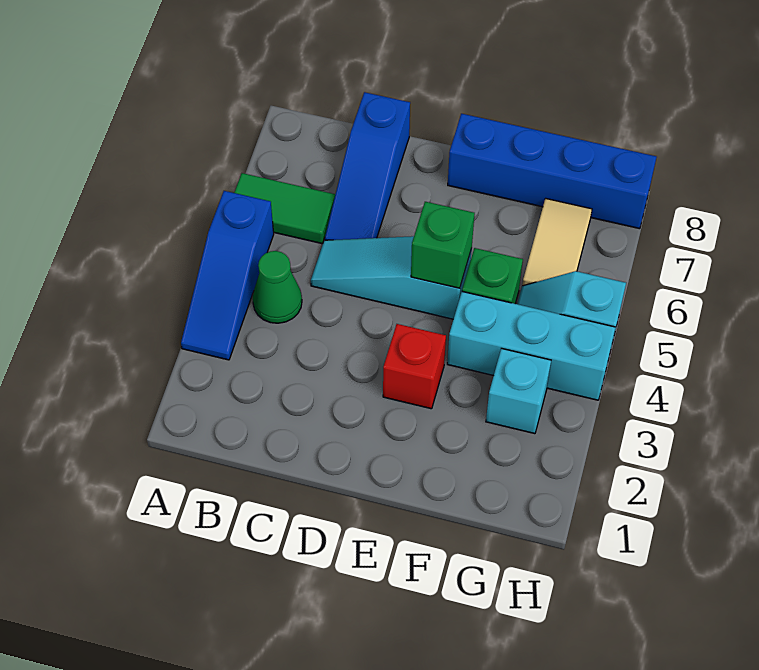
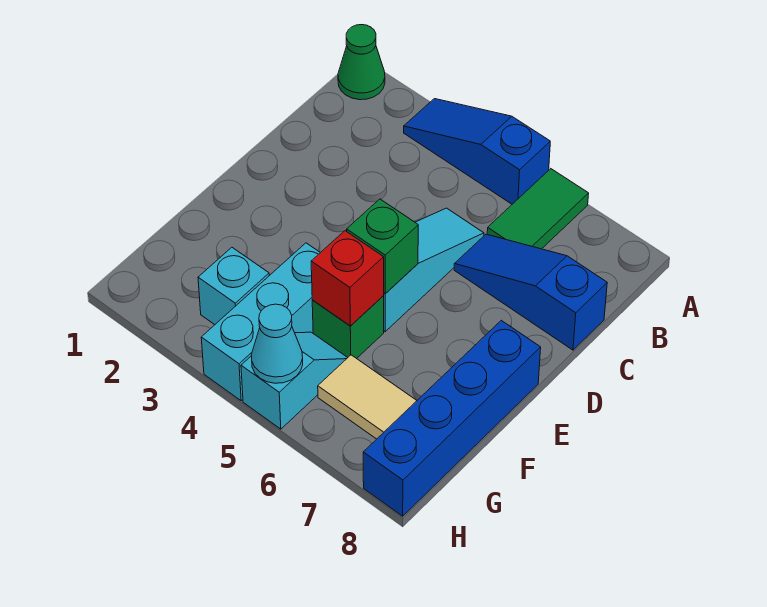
green 1x1 cone [253,251,302,323] -> green 1x1 cone moved to [338,25,385,100]
red 1x1 brick [383,324,446,409] -> red 1x1 brick moved to [311,231,384,326]
none -> cyan 1x1 cone [251,304,303,383]

